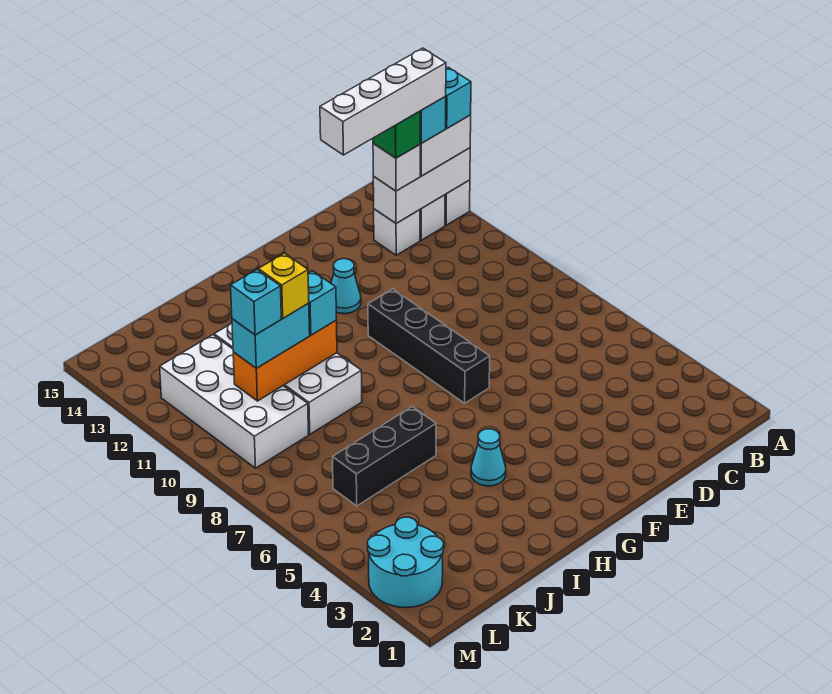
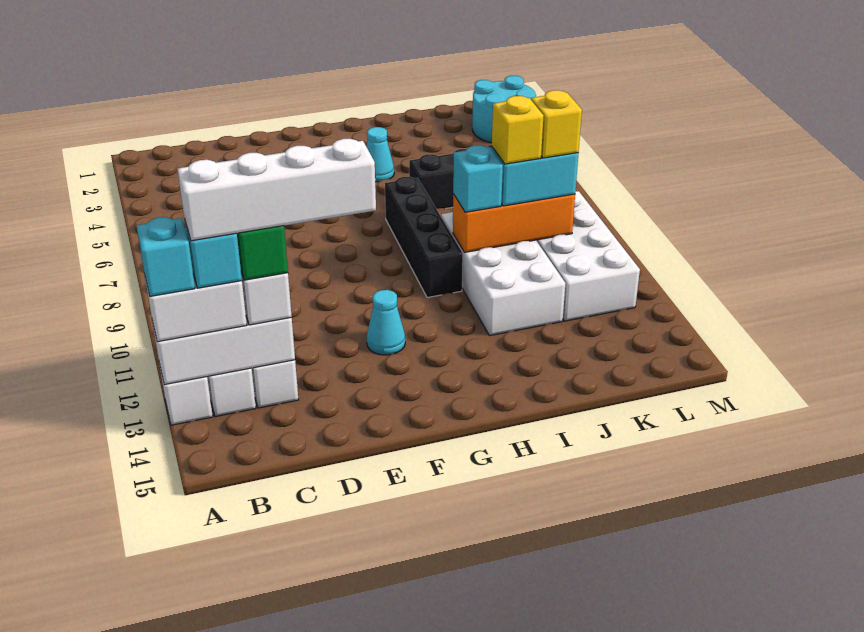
black 1x4 brick [368,289,490,403] -> black 1x4 brick moved to [385,177,463,298]
cyan 1x1 brick [231,270,281,335] -> yellow 1x1 brick [531,90,582,158]

